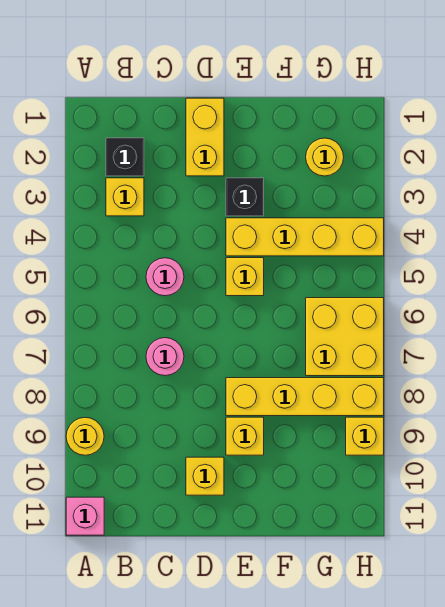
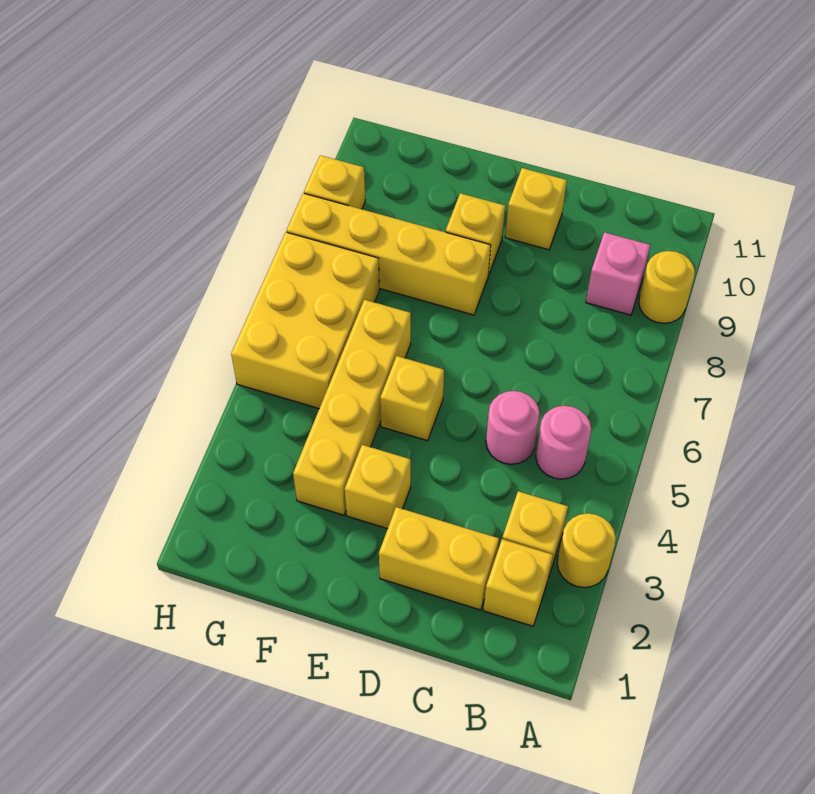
pink 1x1 brick [66,497,104,535] -> pink 1x1 brick moved to [586,232,650,315]
black 1x1 brick [106,138,144,176] -> yellow 1x1 brick [483,539,553,626]
pink 1x1 round brick [146,338,184,376] -> pink 1x1 round brick moved to [536,406,591,479]
yellow 1x2 brick [186,98,224,176] -> yellow 1x2 brick turned to [379,507,499,610]
black 1x1 brick [226,178,264,216] -> yellow 1x1 brick [345,445,411,529]
yellow 1x4 brick [226,218,384,256] -> yellow 1x4 brick turned to [293,300,411,515]
yellow 1x1 round brick [306,138,344,176] -> yellow 1x1 round brick moved to [557,513,616,588]
yellow 2x2 brick [306,298,384,376] -> yellow 2x3 brick [231,232,379,409]

